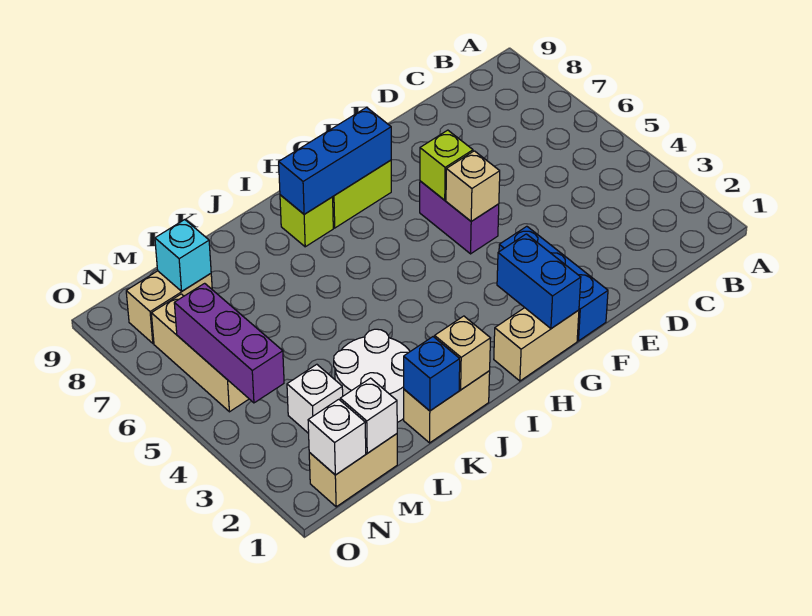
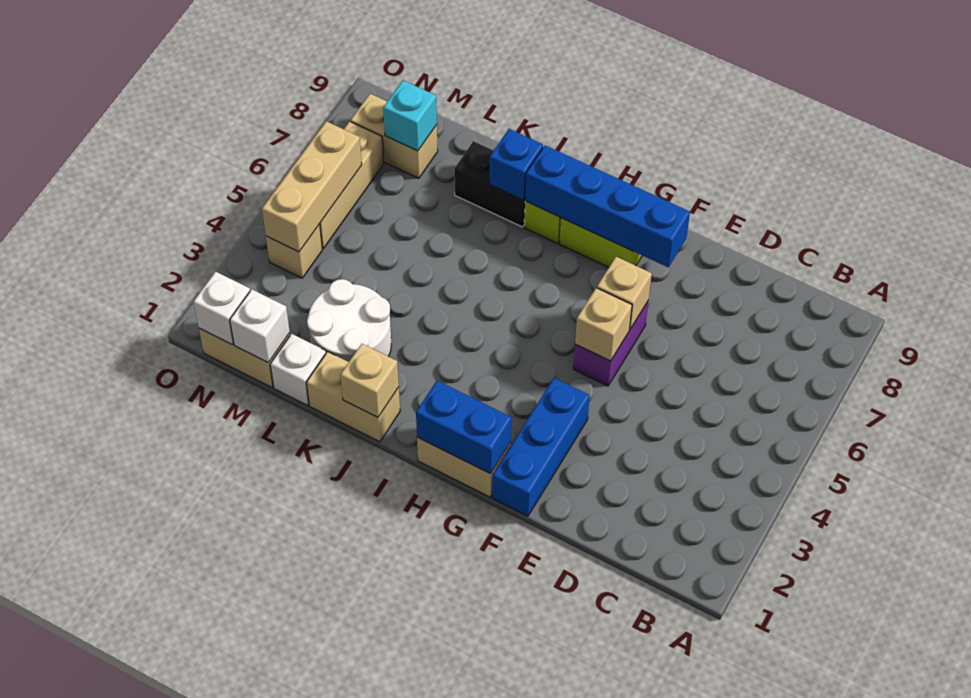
lime 1x1 brick [420,130,473,200] -> tan 1x1 brick [597,257,652,329]
blue 1x2 brick [497,234,581,329] -> blue 1x2 brick turned to [416,381,512,474]
blue 1x3 brick [279,107,391,214] -> blue 1x4 brick [525,145,690,267]
none -> black 1x2 brick [454,141,525,227]
blue 1x1 brick [404,337,460,411] -> blue 1x1 brick moved to [490,129,543,200]
white 1x1 brick [287,364,343,433] -> white 1x1 brick moved to [270,334,326,405]
none -> tan 1x1 brick [266,224,322,278]
purple 1x3 brick [174,283,284,403] -> tan 1x3 brick [262,121,362,252]

